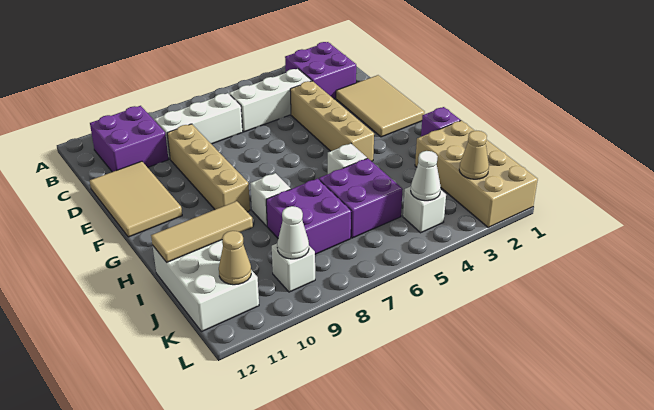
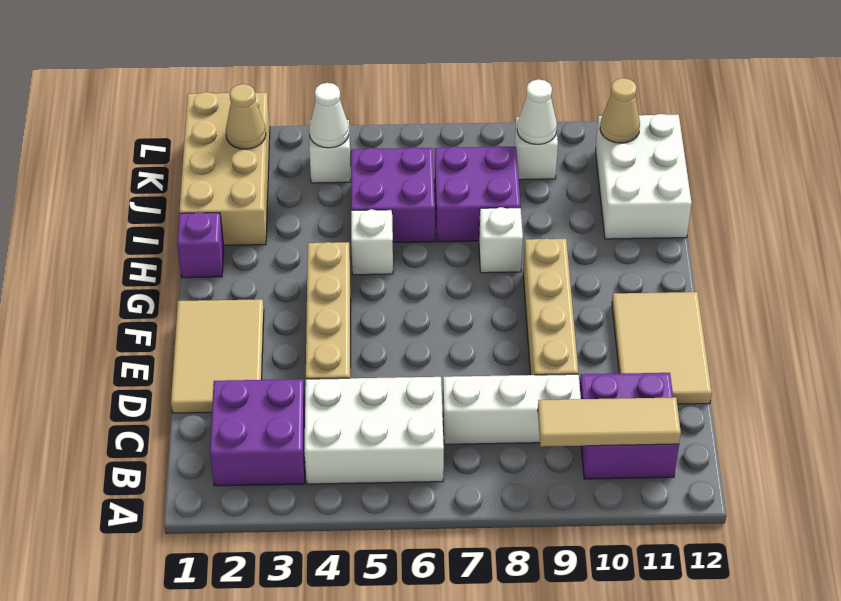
white 1x3 brick [229,69,312,132] -> white 2x3 brick [304,377,444,484]
tan 1x3 tile [151,201,253,262] -> tan 1x3 tile moved to [538,397,681,447]

